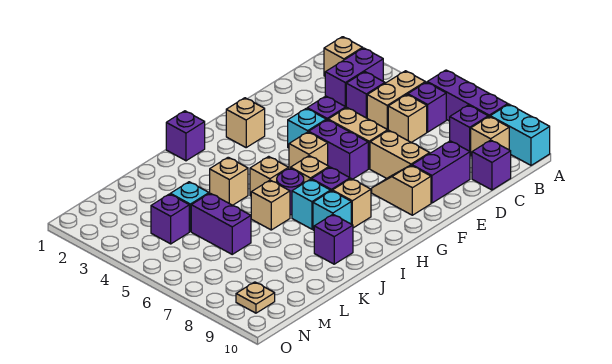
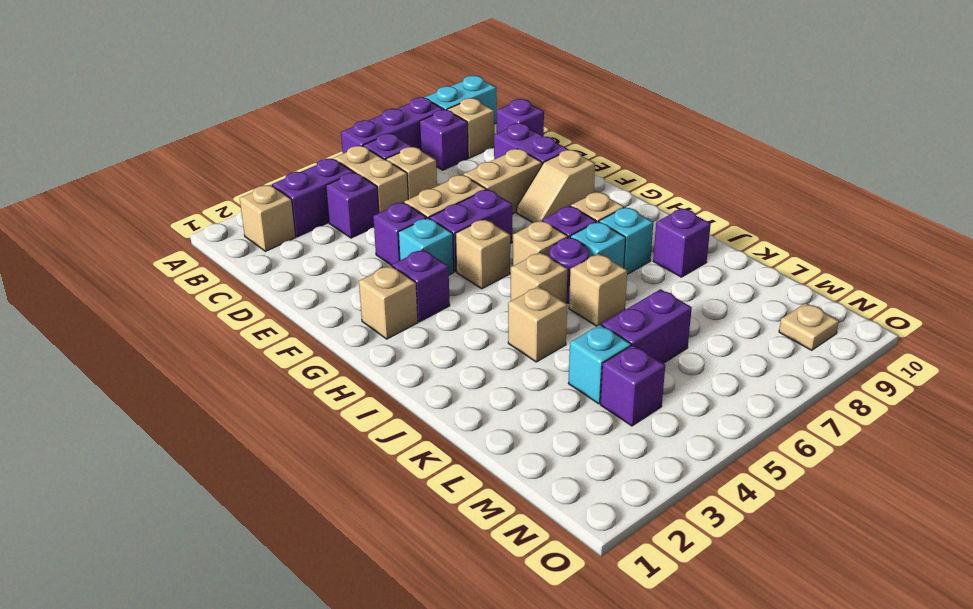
purple 1x2 brick [325,48,383,107] -> purple 1x2 brick turned to [272,159,354,237]
purple 1x1 brick [166,111,205,161] -> purple 1x1 brick moved to [392,249,450,322]

